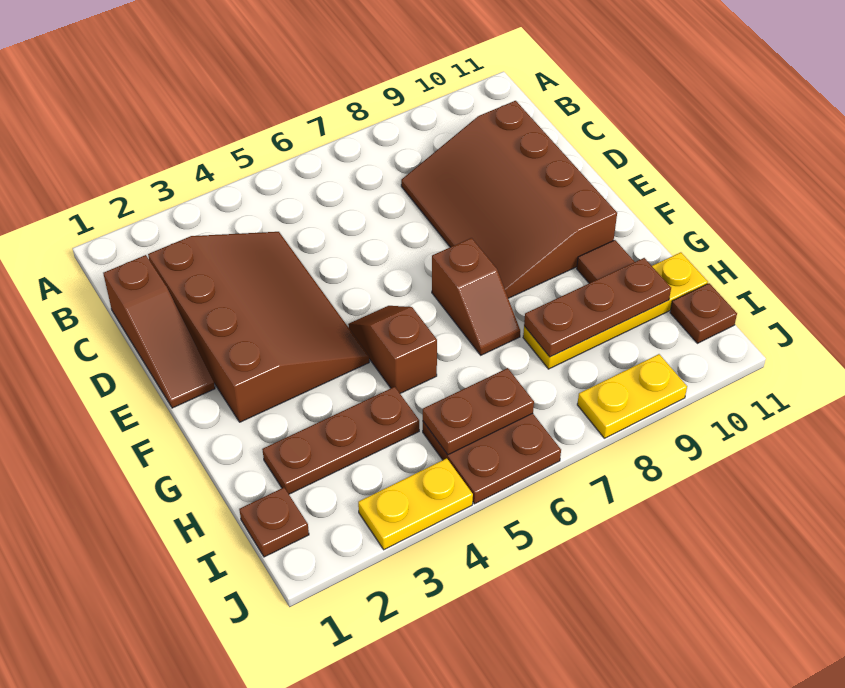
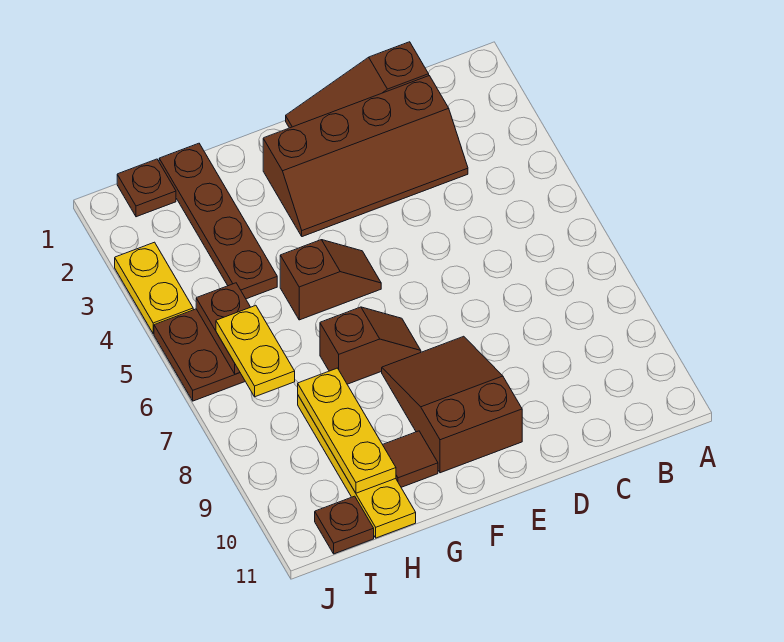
brown 3x4 slope [148,232,369,422] -> brown 2x4 slope [263,76,468,237]
brown 3x4 slope [401,101,617,298] -> brown 2x3 slope [382,336,522,473]
brown 1x2 slope [432,238,520,355] -> brown 1x2 slope turned to [320,307,421,384]
brown 1x3 plate [262,387,419,494] -> brown 1x4 plate [159,143,277,299]
brown 1x3 plate [524,258,671,357] -> yellow 1x3 plate [298,368,396,493]
yellow 1x2 plate [577,354,687,438] -> yellow 1x2 plate moved to [216,305,295,397]

